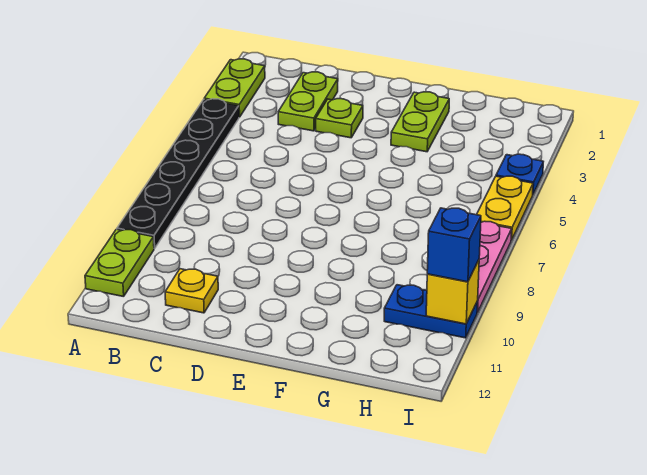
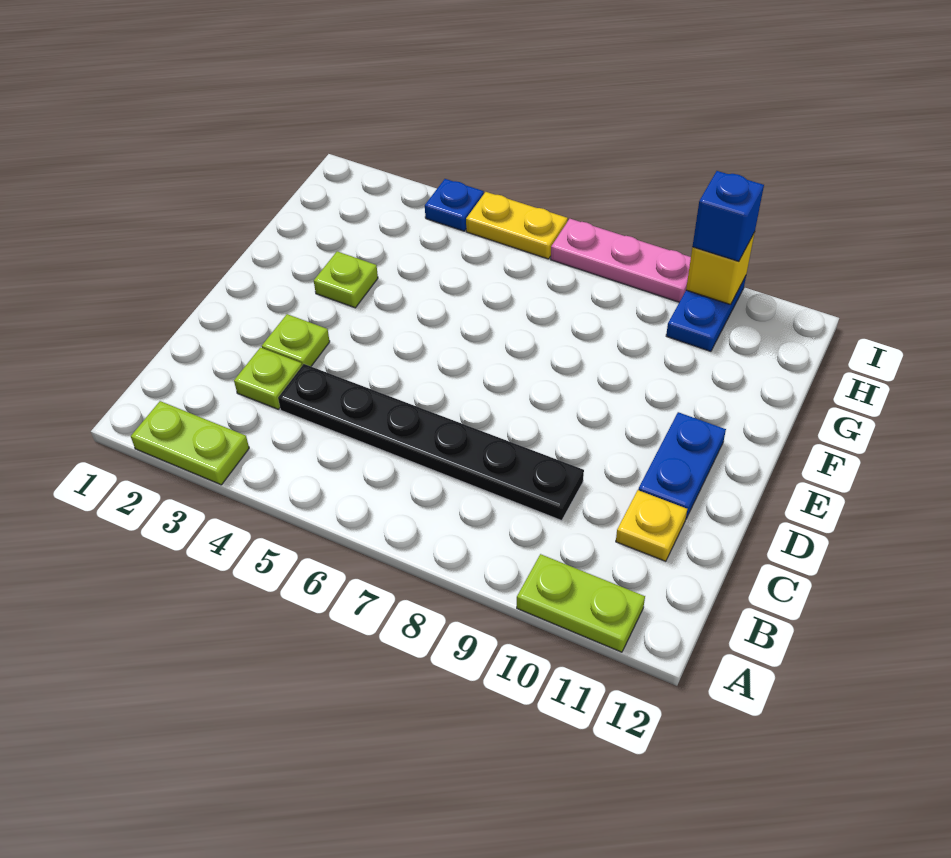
black 1x6 plate [117,99,239,249] -> black 1x6 plate moved to [278,364,584,521]
lime 1x2 plate [278,72,338,131] -> lime 1x1 plate [234,348,302,409]
none -> blue 1x2 plate [638,412,726,518]
lime 1x2 plate [391,92,449,152] -> lime 1x1 plate [314,251,378,308]

